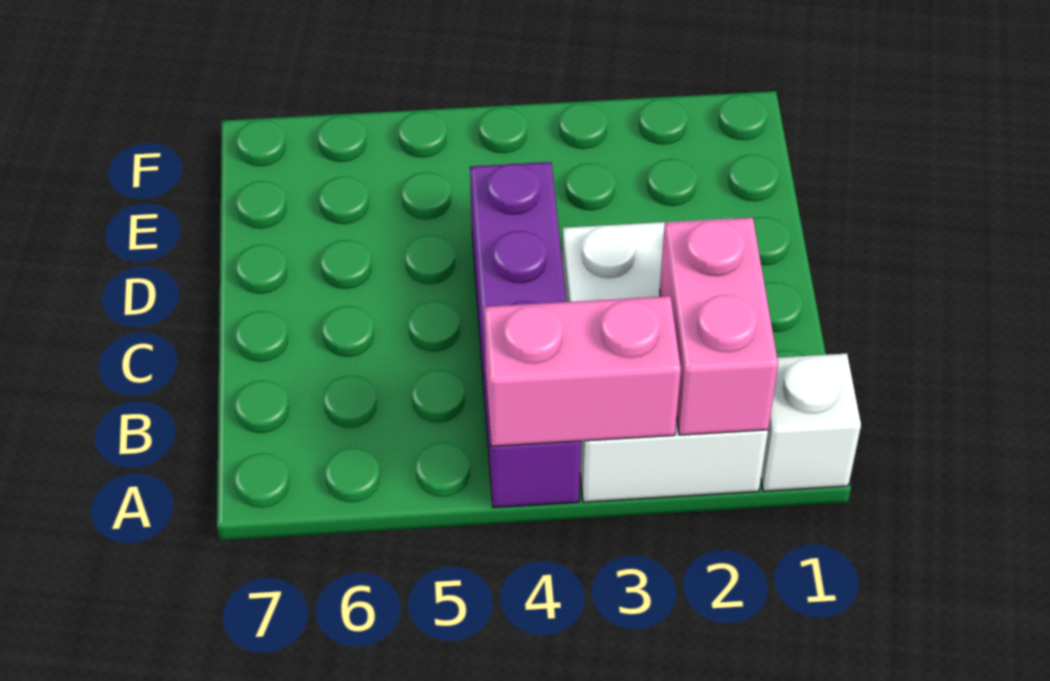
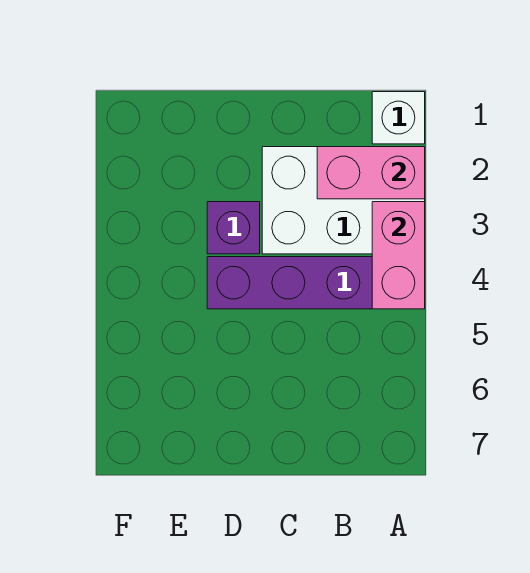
none -> purple 1x1 brick [207,202,260,254]

